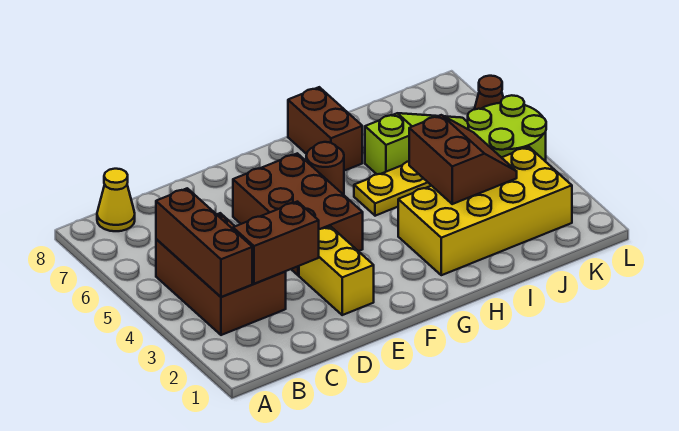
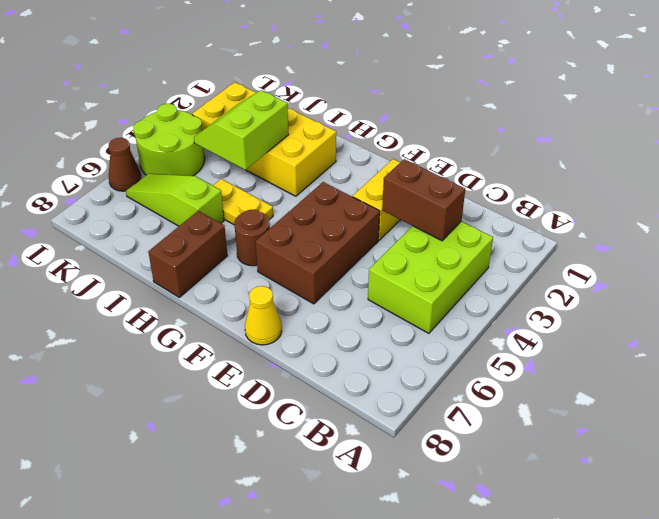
brown 2x3 brick [156,213,286,335] -> lime 2x3 brick [368,221,493,333]
brown 1x3 brick [156,188,252,297] -> none
yellow 1x1 cone [97,169,135,231] -> yellow 1x1 cone moved to [245,286,282,345]
brown 2x2 slope [409,115,517,204] -> lime 2x2 slope [194,90,289,170]

